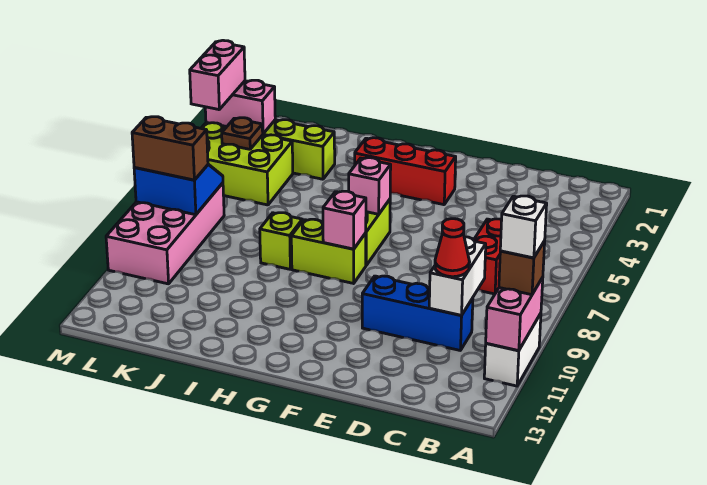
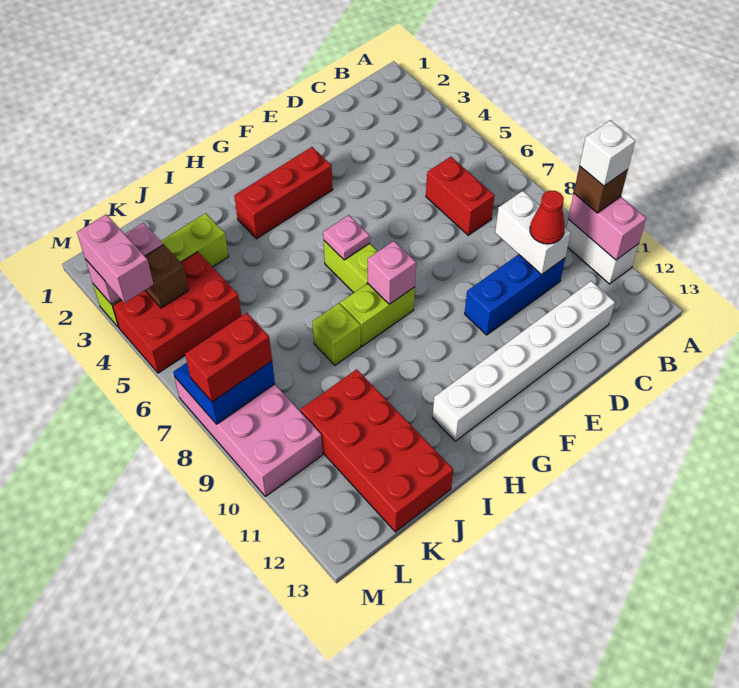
none -> white 1x6 brick [432,281,615,441]
pink 1x1 brick [349,158,391,214] -> pink 1x1 plate [323,215,370,260]
none -> red 2x4 brick [300,369,453,532]
lime 2x3 brick [201,123,293,205] -> red 2x3 brick [113,252,242,373]
brown 1x1 plate [222,118,263,149] -> brown 1x1 brick [145,245,189,308]
brown 1x2 brick [132,117,208,180] -> red 1x2 brick [185,313,272,402]

